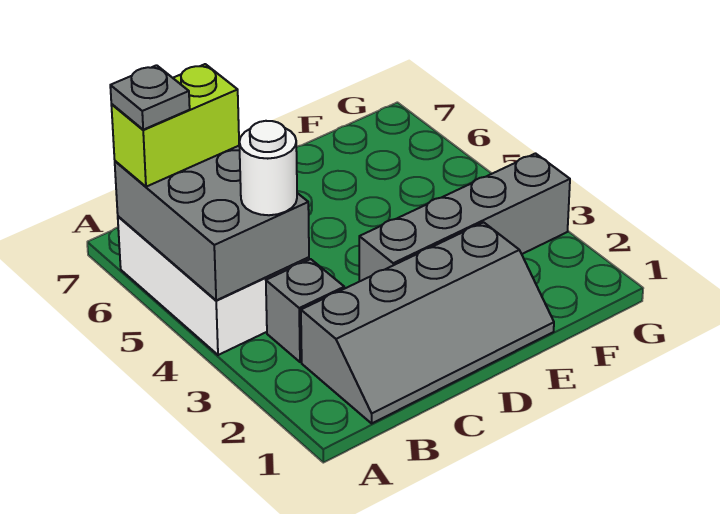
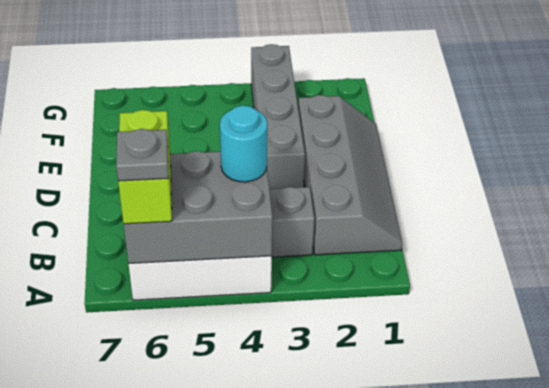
white 1x1 round brick [239,121,297,215] -> cyan 1x1 round brick [220,106,267,182]

